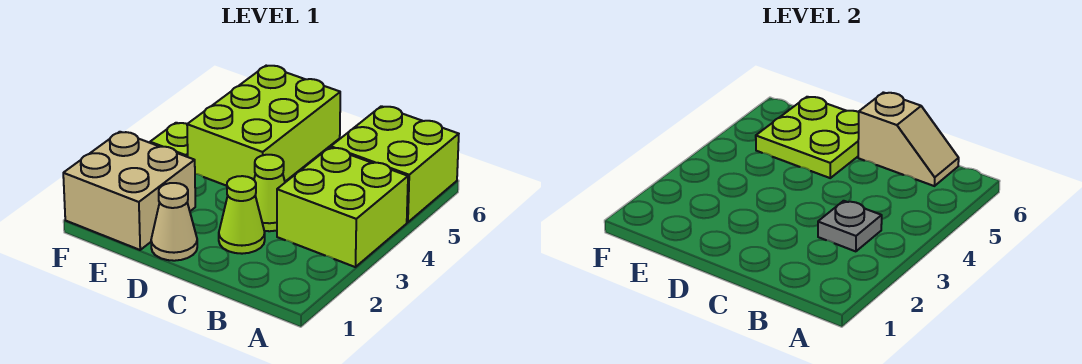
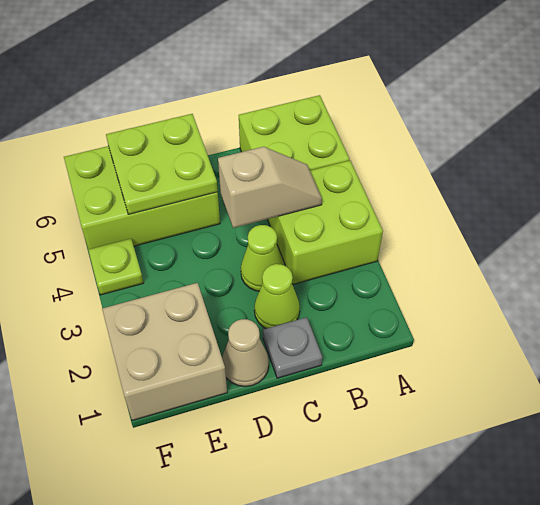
grey 1x1 plate [818,201,882,251] -> grey 1x1 plate moved to [263,317,322,378]
tan 1x2 slope [858,92,959,186] -> tan 1x2 slope moved to [218,147,322,228]
lime 2x3 brick [187,66,340,186] -> lime 2x3 brick turned to [64,146,220,249]

